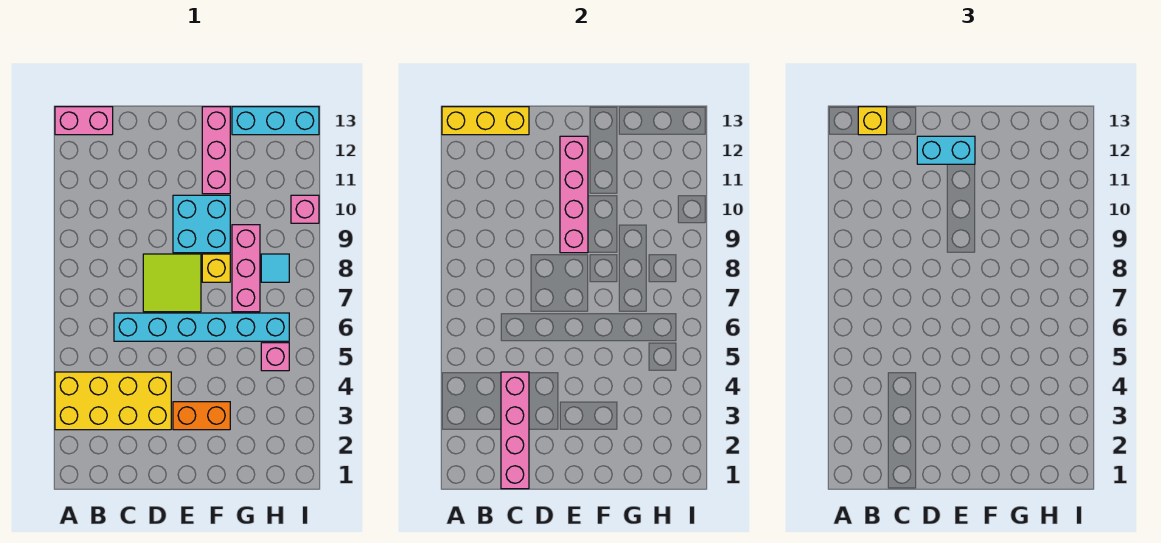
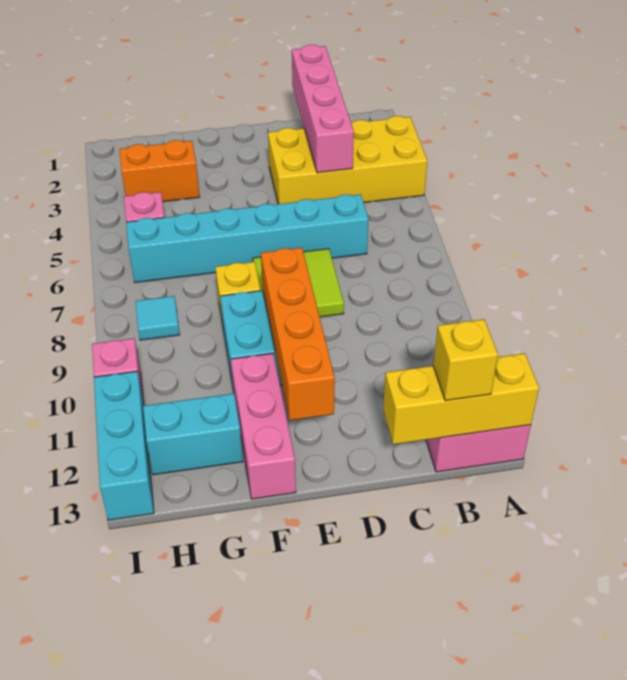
cyan 1x2 brick [917,136,975,164] -> cyan 1x2 brick moved to [143,394,243,475]
orange 1x2 brick [173,402,230,430] -> orange 1x2 brick moved to [119,140,200,202]
pink 1x4 brick [560,136,588,253] -> orange 1x4 brick [261,248,335,420]
pink 1x3 brick [232,225,260,312] -> none
cyan 1x3 brick [232,107,319,135] -> cyan 1x3 brick turned to [94,371,154,520]

